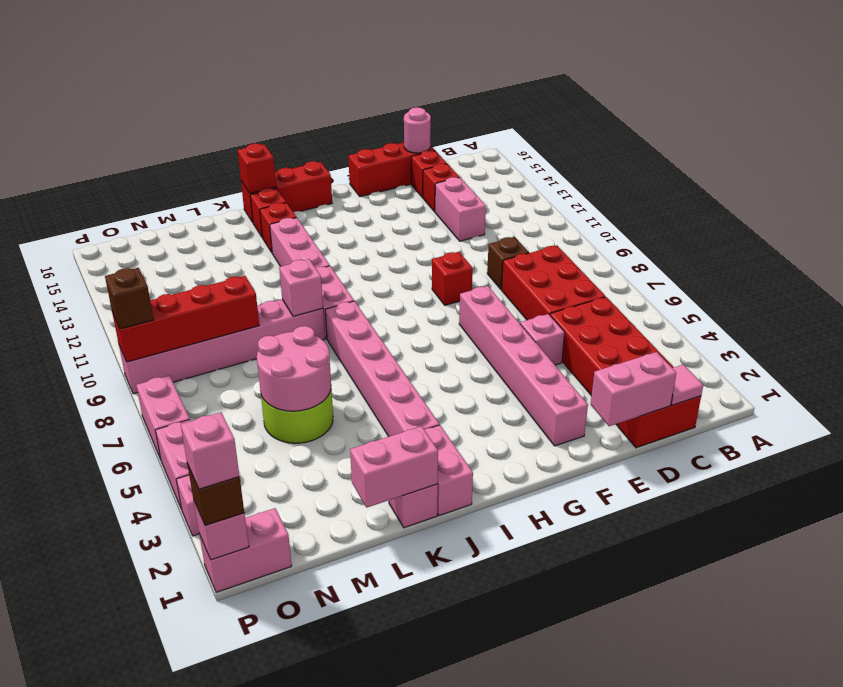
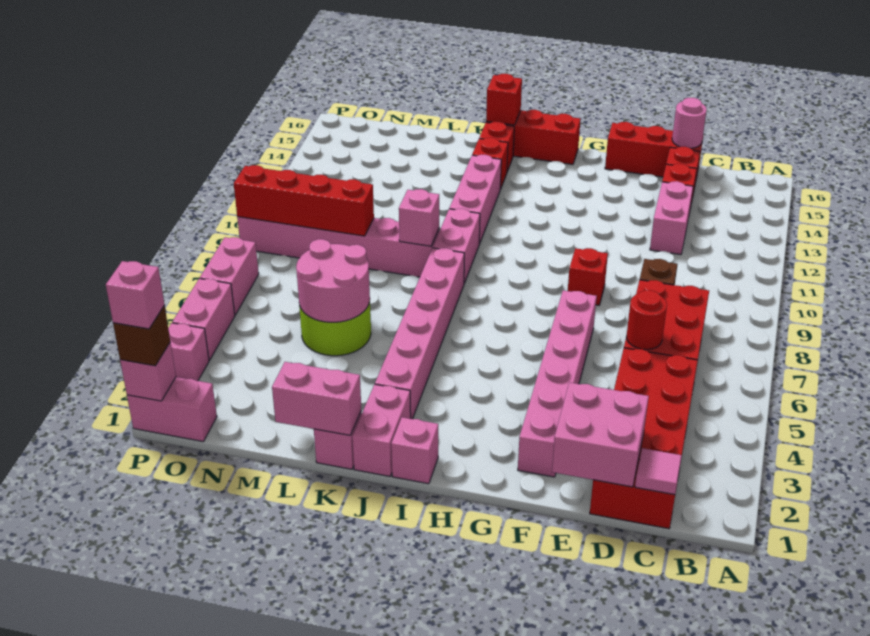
pink 1x2 brick [591,352,676,426] -> pink 2x2 brick [552,382,649,487]
none -> red 1x1 round brick [627,290,667,350]
pink 1x1 brick [520,314,565,365] -> pink 1x1 brick moved to [391,417,438,484]
brown 1x1 brick [105,268,154,329] -> none

